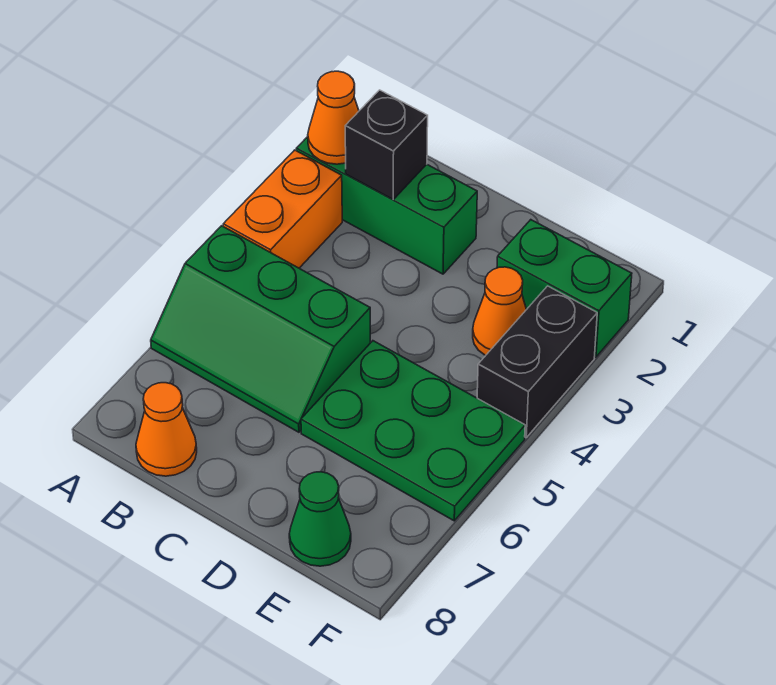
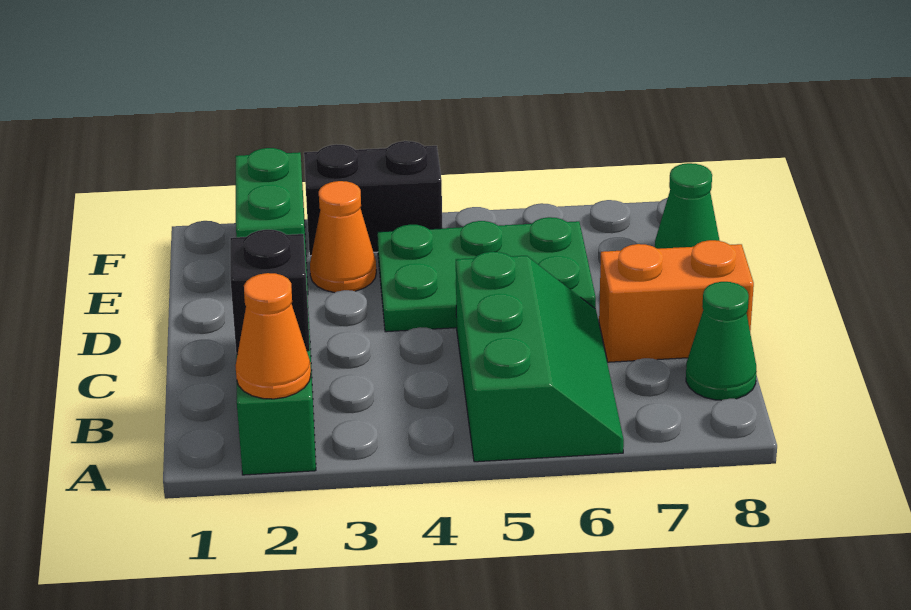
orange 1x2 brick [223,150,342,268] -> orange 1x2 brick moved to [599,240,754,362]
orange 1x1 cone [136,383,197,476] -> green 1x1 cone [686,282,757,400]
green 2x3 plate [301,341,525,521] -> green 2x3 plate turned to [377,217,596,332]

